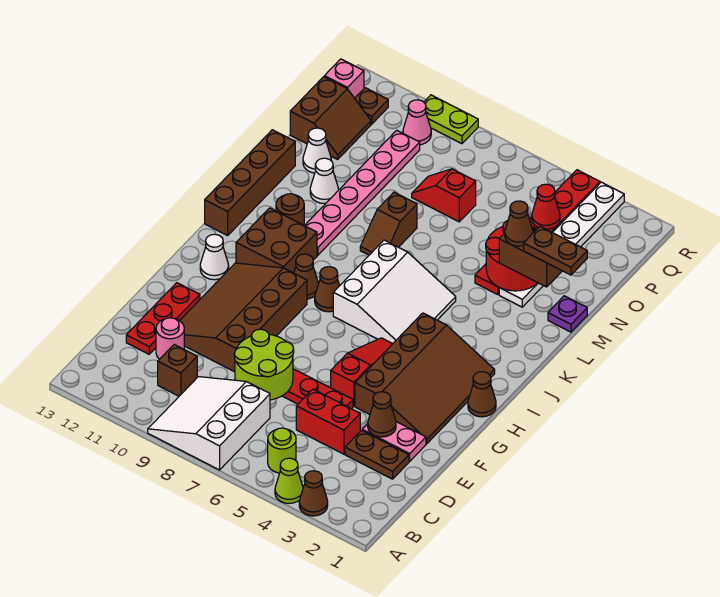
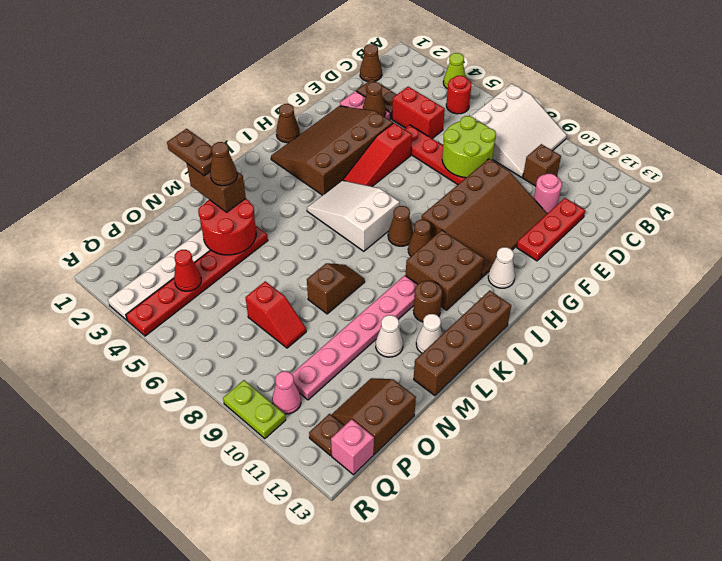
brown 1x1 cone [299,471,328,516] -> brown 1x1 cone moved to [360,44,382,81]
lime 1x1 round brick [268,428,296,473] -> red 1x1 round brick [446,76,471,114]
white 3x3 slope [333,240,456,344] -> white 2x3 slope [307,180,400,251]
purple 1x1 plate [548,296,587,332] -> none
white 1x1 cone [303,128,331,173] -> white 1x1 cone moved to [416,314,442,353]

